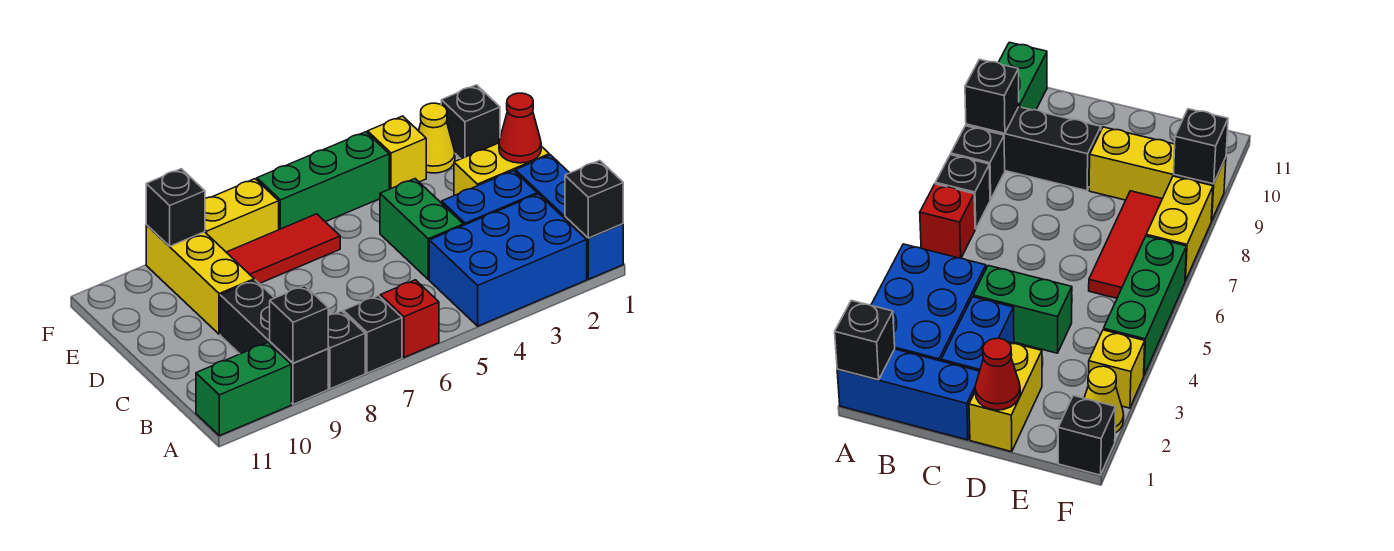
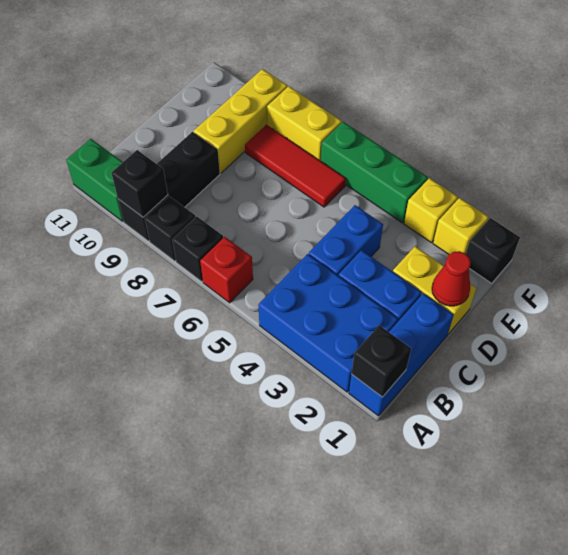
green 1x2 brick [380,179,463,279] -> blue 1x2 brick [309,205,383,275]
yellow 1x1 cone [419,103,455,173] -> yellow 1x1 brick [433,198,488,254]
black 1x1 brick [146,169,205,246] -> none

